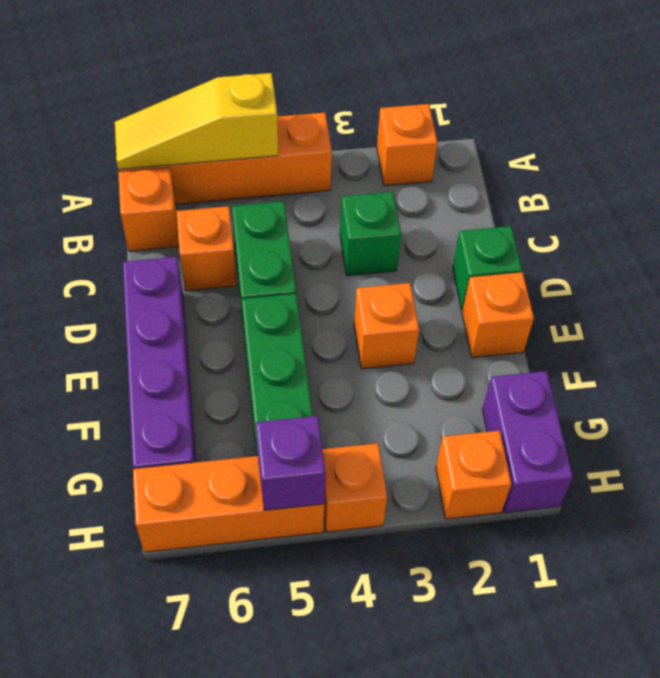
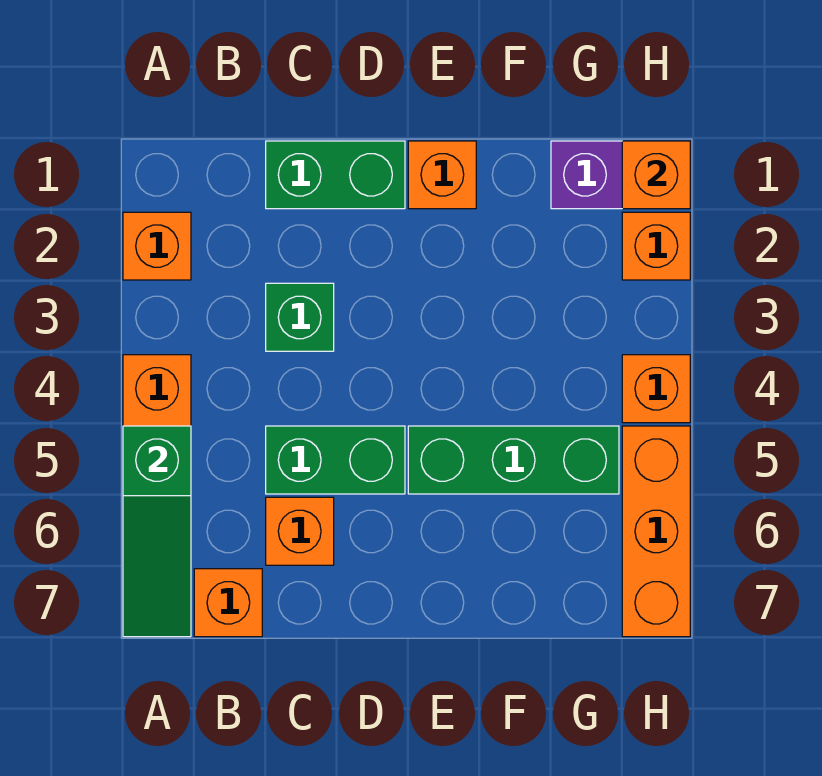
yellow 1x3 slope [115,73,278,169] -> green 1x3 slope [123,426,191,637]
green 1x1 brick [453,226,522,311] -> green 1x2 brick [266,141,405,209]
purple 1x4 brick [123,257,196,469] -> none
orange 1x1 brick [354,283,419,369] -> orange 1x1 brick moved to [622,141,690,209]
purple 1x1 brick [256,416,326,511] -> none

